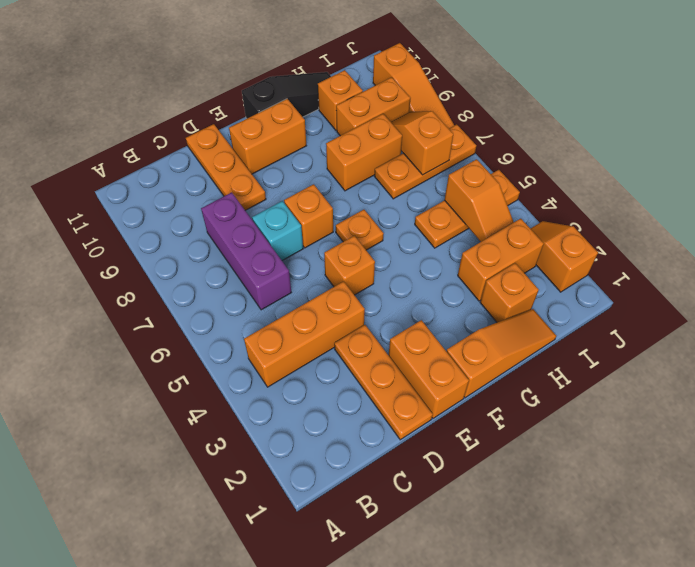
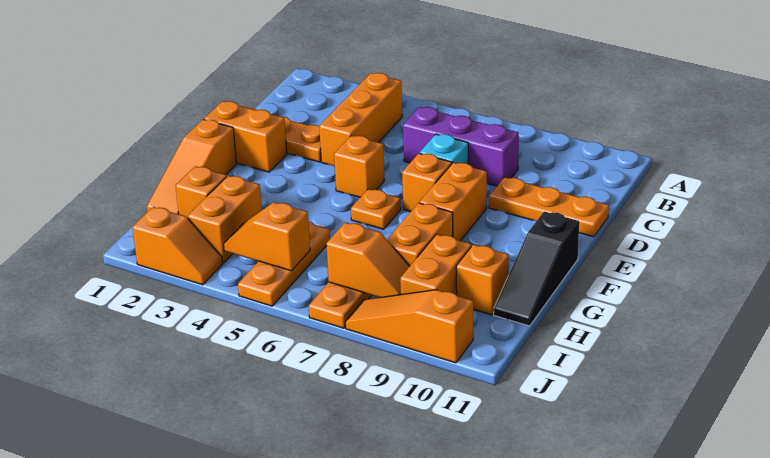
orange 1x2 brick [229,99,306,174] -> orange 1x2 brick moved to [419,162,487,241]

